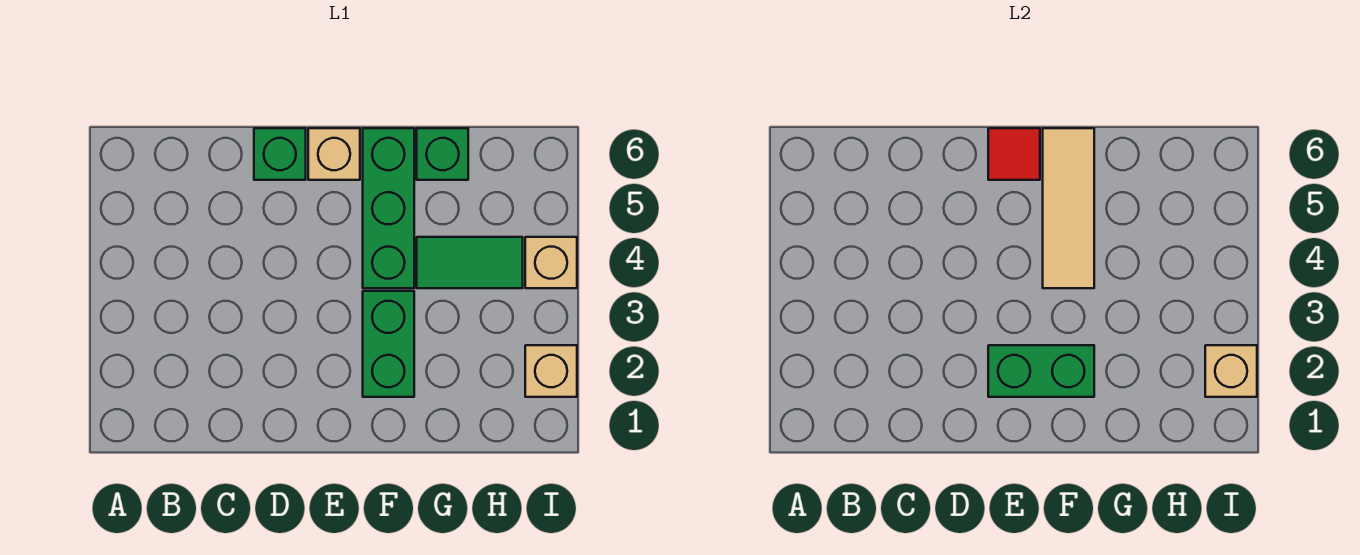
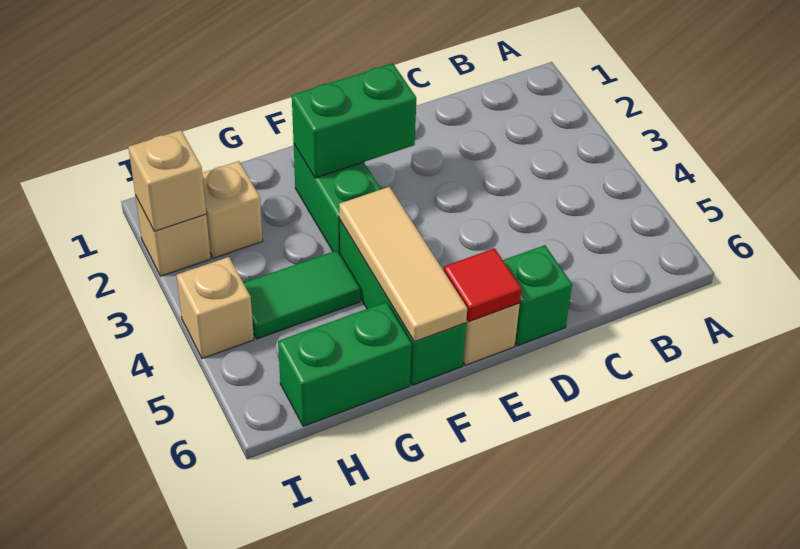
green 1x1 brick [417,128,468,180] -> green 1x2 brick [278,302,411,426]
none -> tan 1x1 brick [202,161,263,258]

